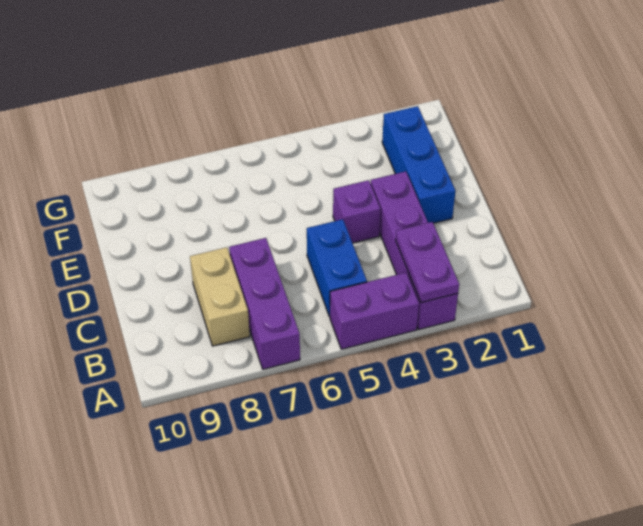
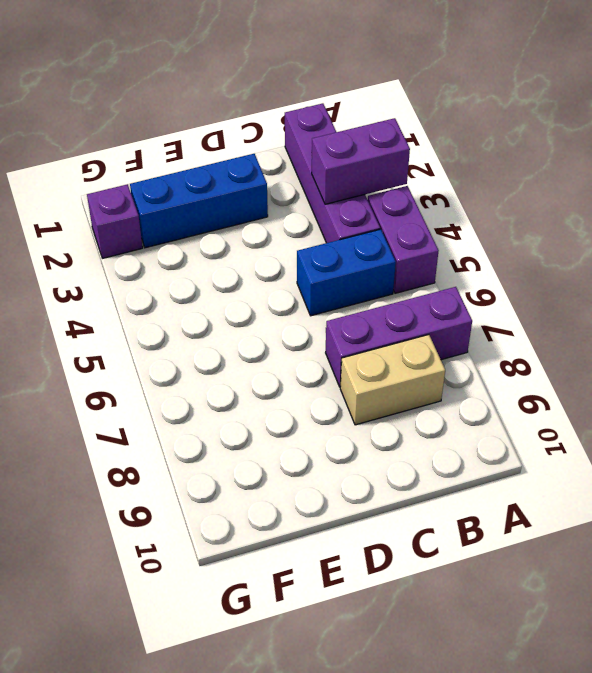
purple 1x4 brick [371,171,458,329] -> purple 1x4 brick turned to [285,103,380,243]
purple 1x2 plate [396,222,459,303] -> purple 1x2 brick [312,118,410,204]
purple 1x1 brick [333,180,381,243] -> purple 1x1 brick moved to [87,184,143,258]

